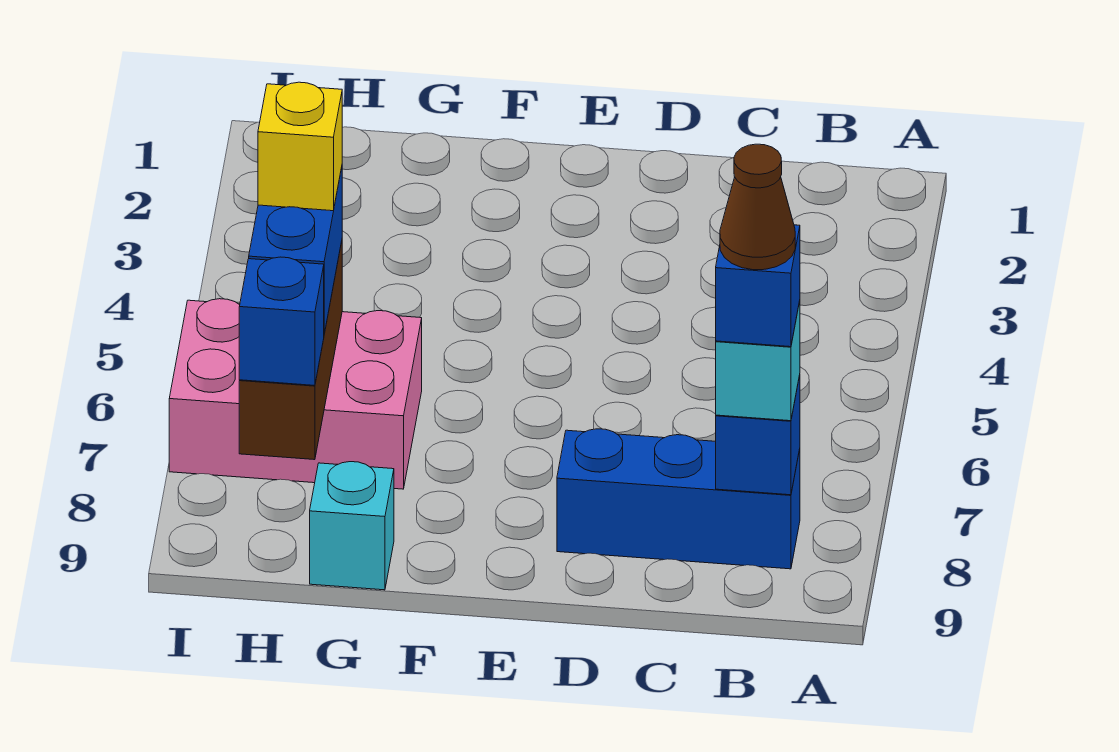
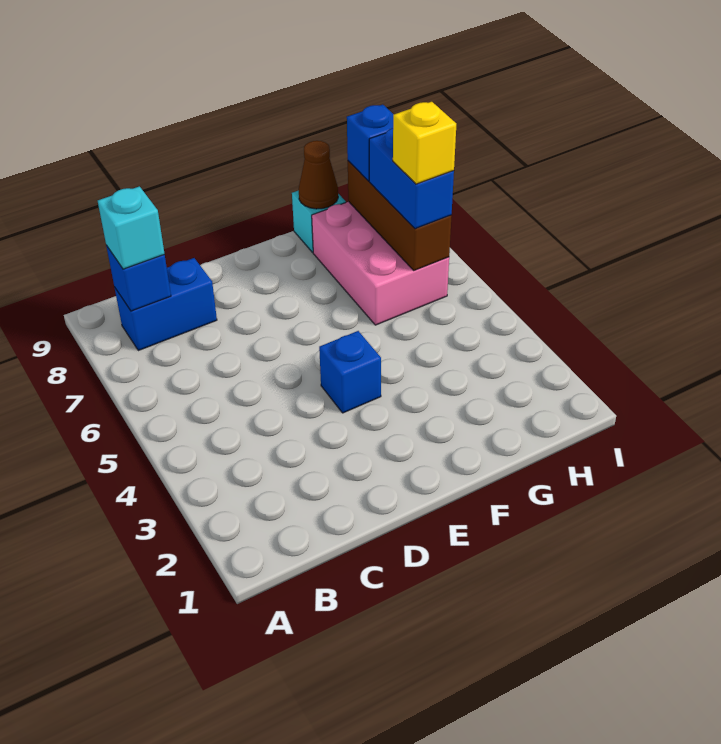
blue 1x3 brick [557,429,800,569] -> blue 1x2 brick [115,258,217,351]
blue 1x1 brick [716,225,800,347] -> blue 1x1 brick moved to [319,331,381,413]
brown 1x1 cone [720,144,795,270] -> brown 1x1 cone moved to [299,141,338,209]
pink 2x3 brick [169,299,422,489] -> pink 2x3 brick turned to [312,202,449,325]

